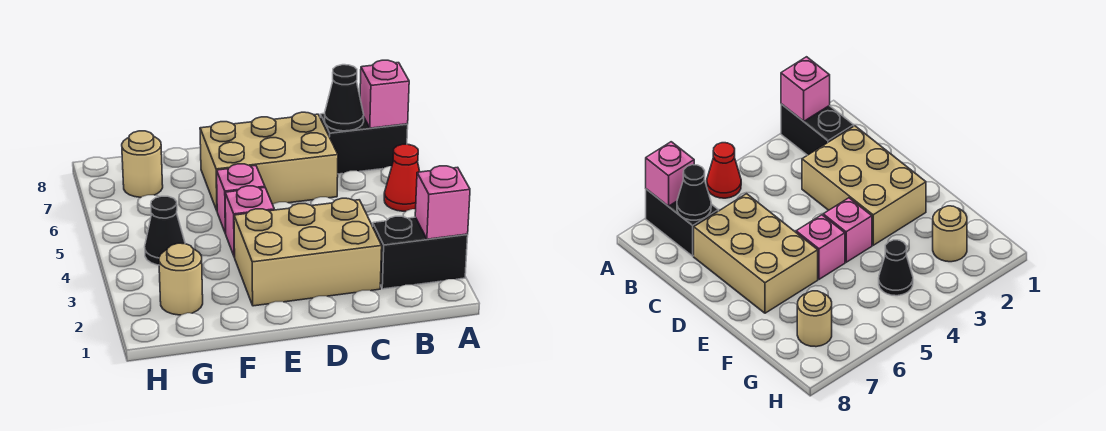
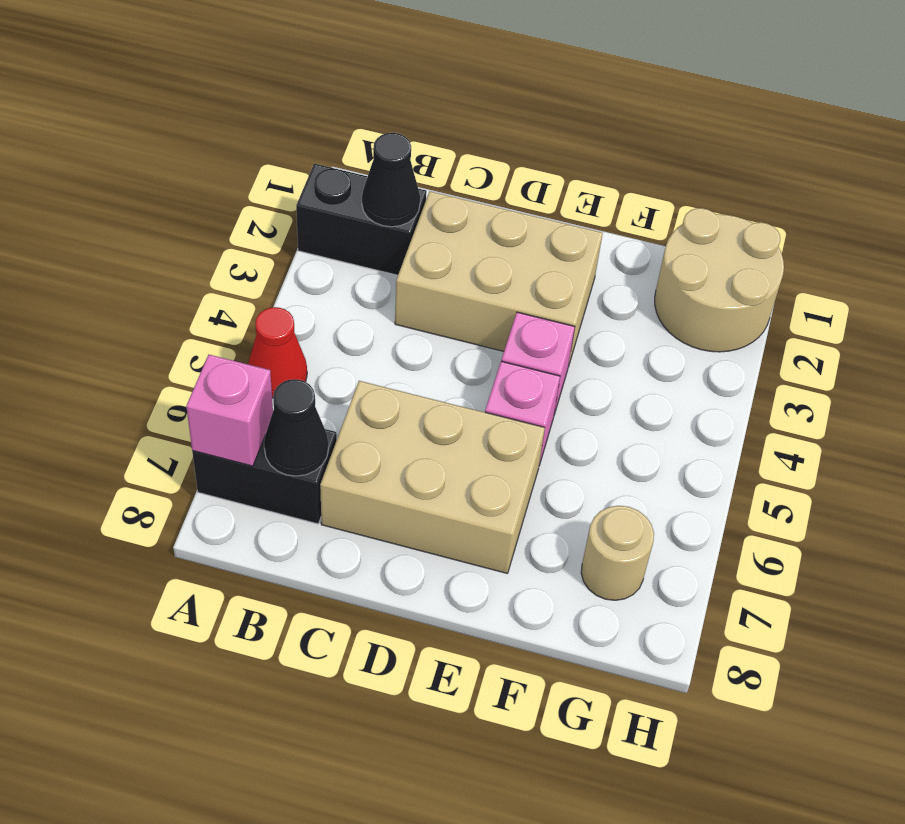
pink 1x1 brick [415,166,470,239] -> none
tan 1x1 round brick [159,243,203,315] -> tan 2x2 round brick [655,208,784,352]
black 1x1 cone [145,196,185,265] -> black 1x1 cone moved to [362,133,420,227]

